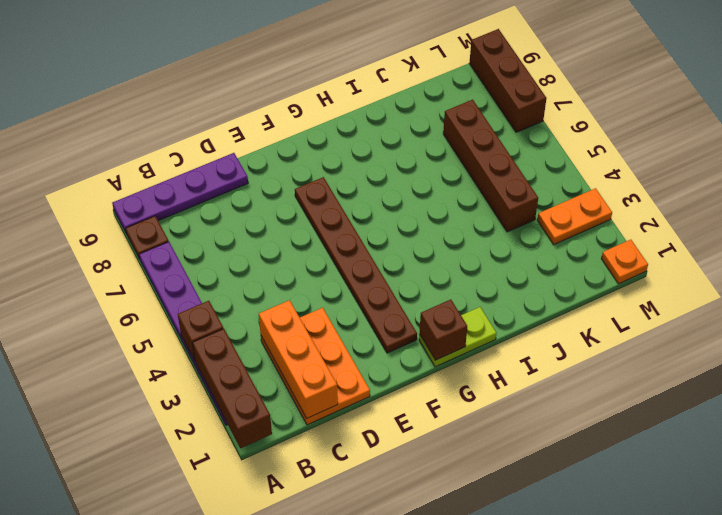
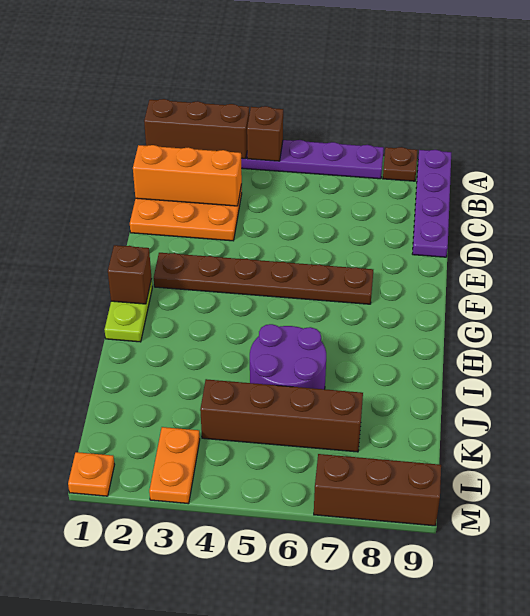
none -> purple 2x2 round brick [250,324,326,389]

